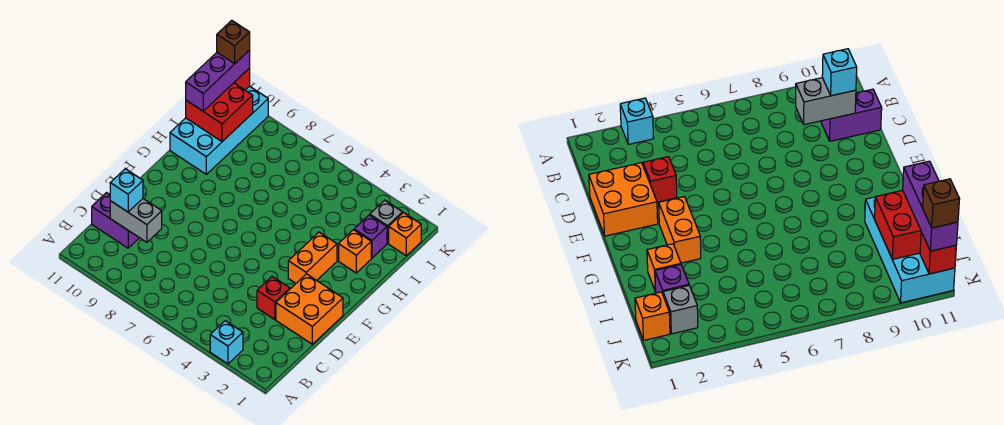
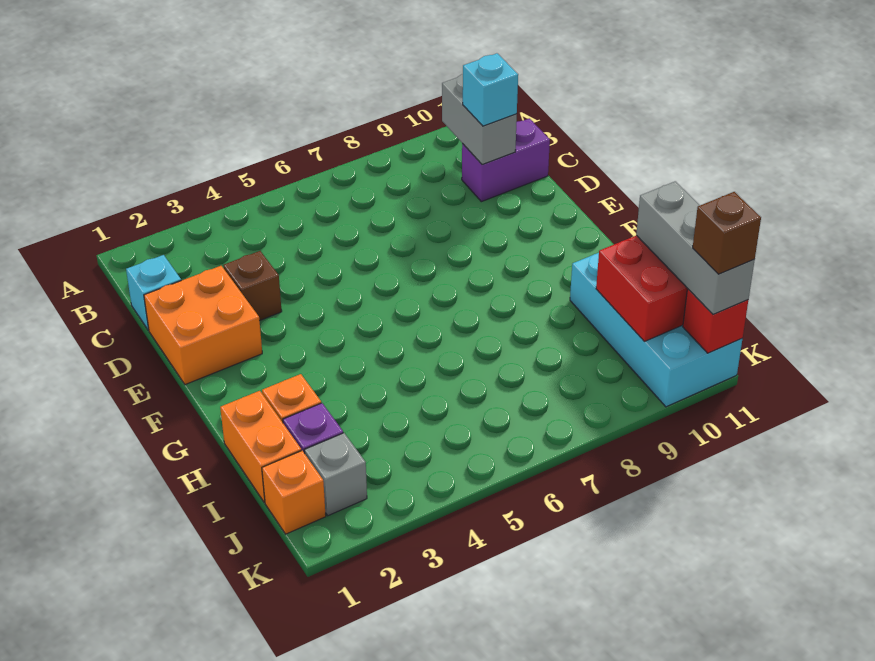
cyan 1x1 brick [210,321,243,364] -> cyan 1x1 brick moved to [126,255,181,330]
grey 1x2 brick [110,199,162,242] -> grey 1x2 brick turned to [442,74,517,165]
red 1x1 brick [257,277,290,320] -> brown 1x1 brick [223,251,282,321]
orange 1x2 brick [288,232,337,283] -> orange 1x2 brick moved to [220,391,301,502]
purple 1x3 brick [186,50,250,111] -> grey 1x3 brick [636,181,755,315]

